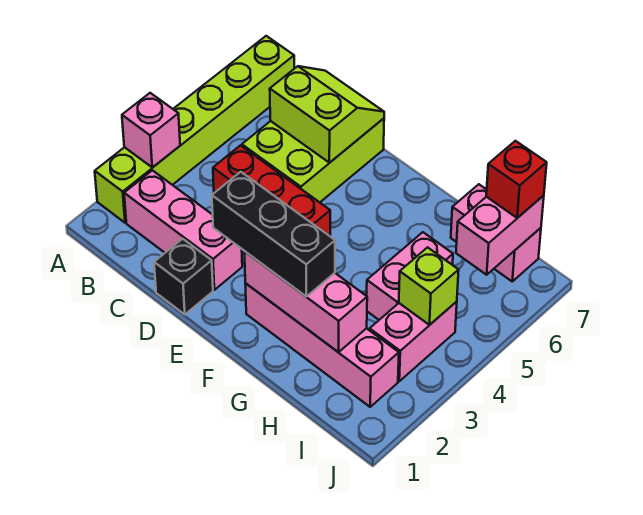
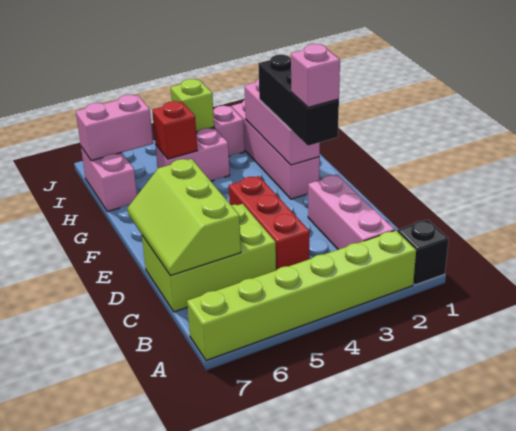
pink 1x1 brick [122,93,180,168] -> pink 1x1 brick moved to [291,44,340,108]
lime 2x2 slope [270,66,384,163] -> lime 2x3 slope [127,159,241,276]
black 1x1 brick [154,239,213,314] -> black 1x1 brick moved to [397,220,449,285]
red 1x1 brick [486,141,547,218] -> red 1x1 brick moved to [152,101,197,159]

